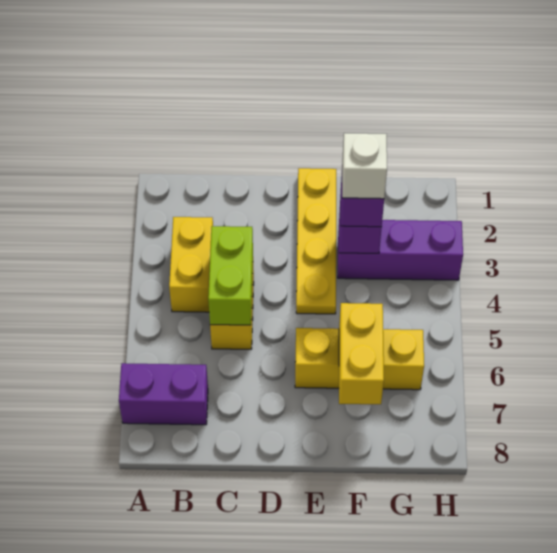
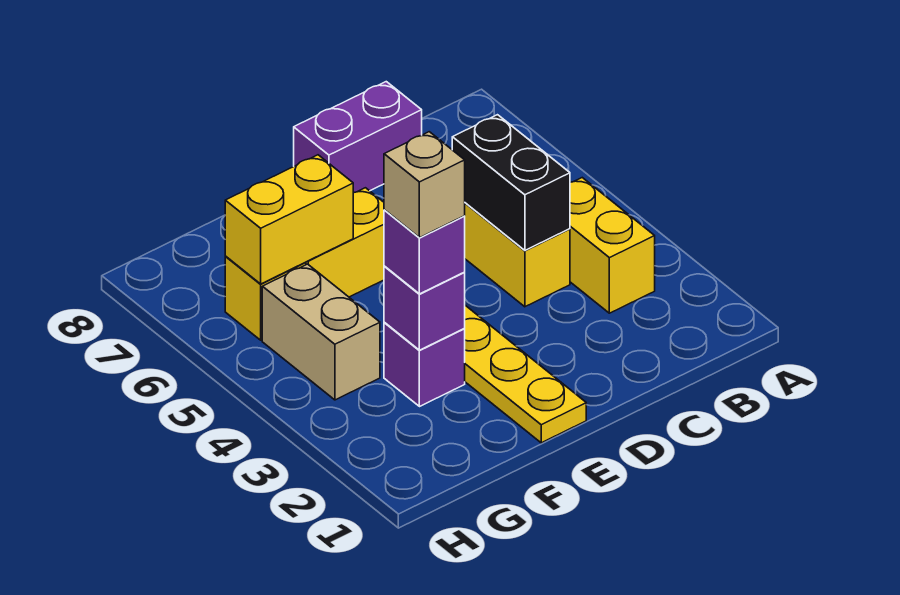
purple 1x2 brick [119,363,208,425] -> purple 1x2 brick moved to [294,82,422,193]
lime 1x2 brick [208,226,253,325] -> black 1x2 brick [452,115,570,250]
purple 1x3 brick [338,220,463,280] -> purple 1x1 brick [384,322,465,407]
white 1x1 brick [342,133,387,199] -> tan 1x1 brick [384,132,465,238]
yellow 1x2 brick [339,303,384,404] -> yellow 1x2 brick turned to [225,155,353,284]
none -> tan 1x2 brick [262,264,380,400]

